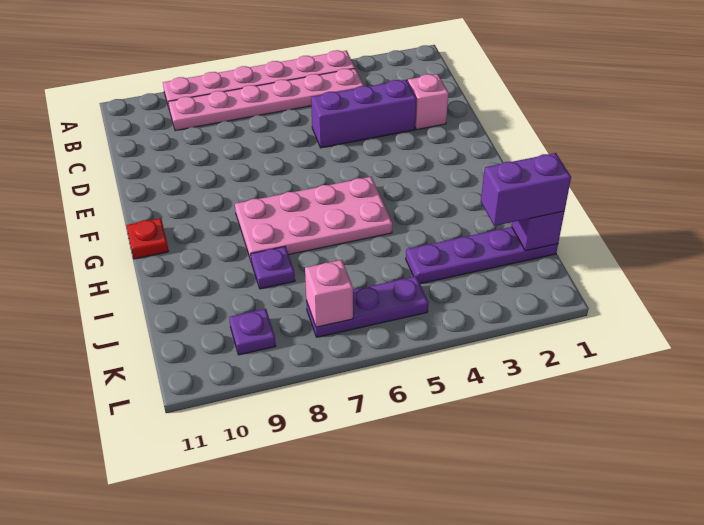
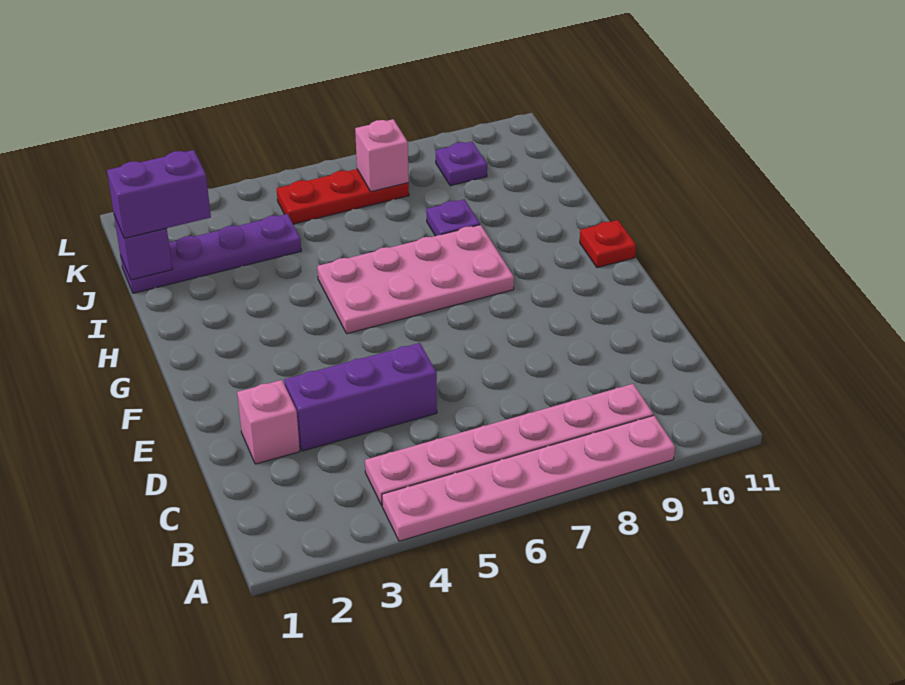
purple 1x3 plate [306,276,428,337] -> red 1x3 plate [277,169,409,224]

